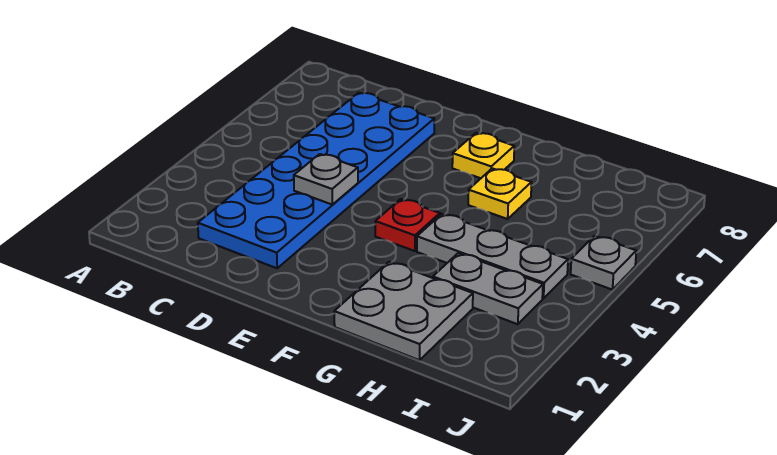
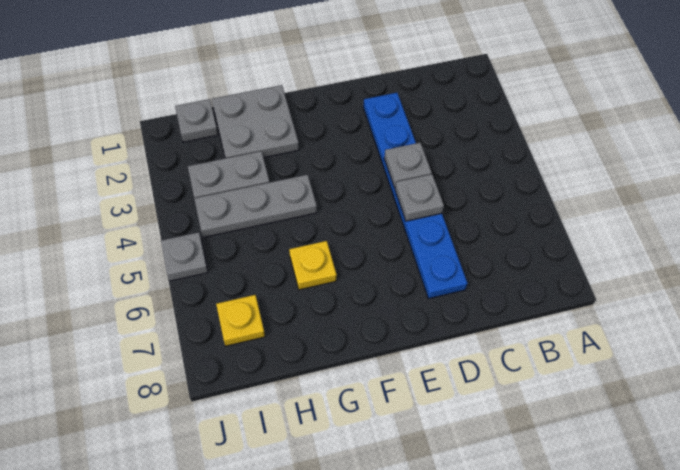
blue 2x6 plate [198,93,434,268] -> blue 1x6 plate [363,93,467,299]
none -> grey 1x1 plate [395,174,444,221]
red 1x1 plate [375,199,440,251] -> none
yellow 1x1 plate [452,133,514,178] -> yellow 1x1 plate moved to [216,295,265,346]
none -> grey 1x1 plate [175,99,218,142]

